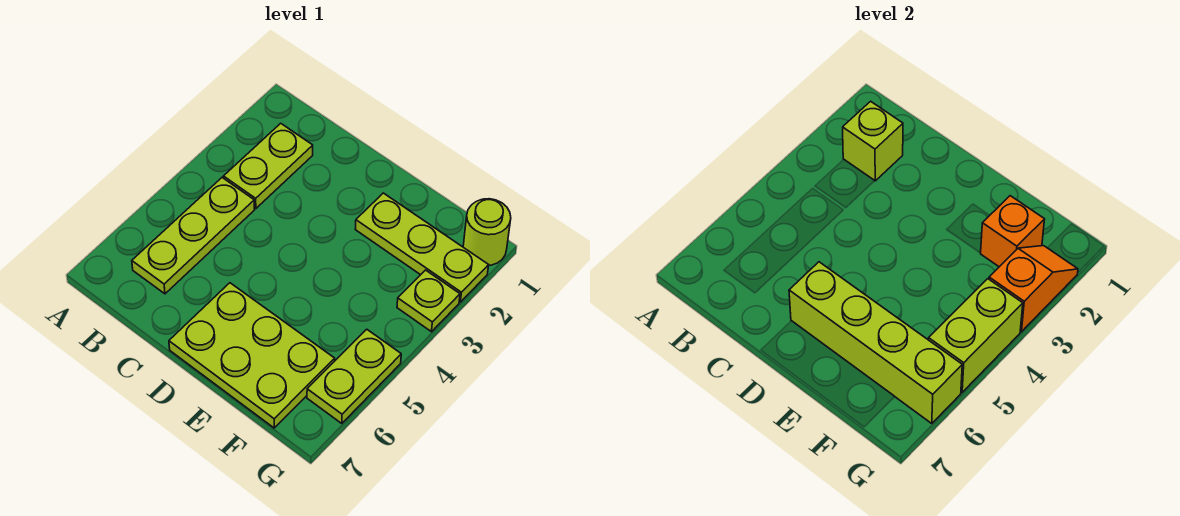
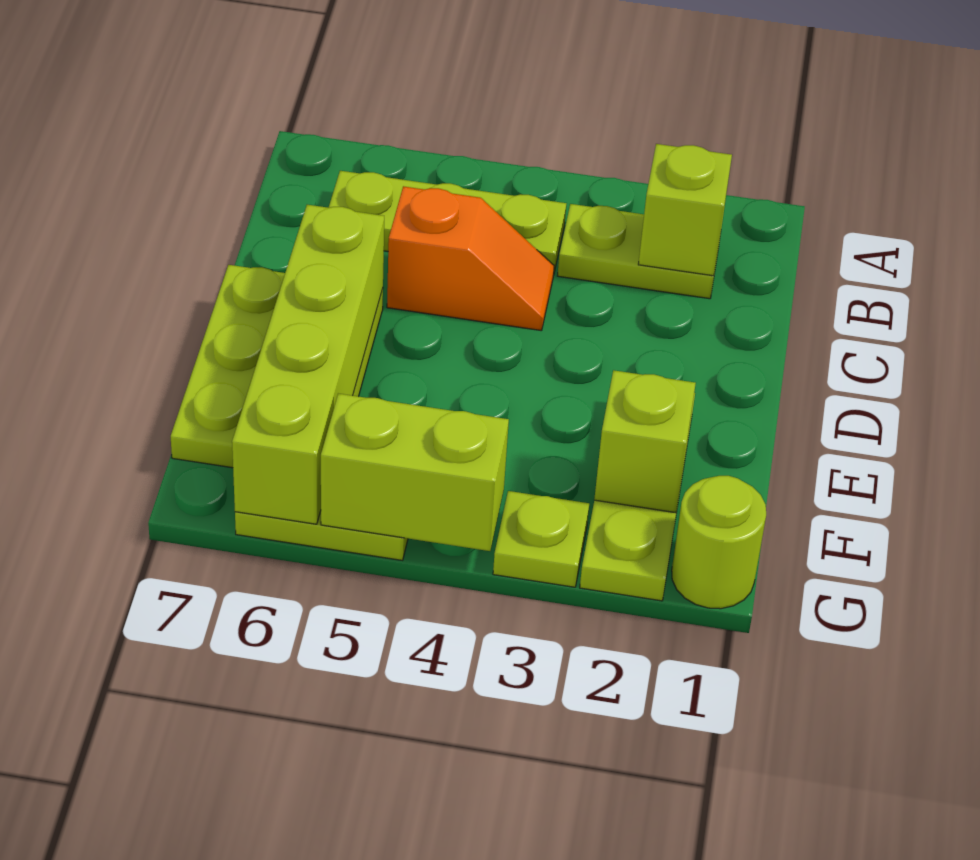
orange 1x1 brick [981,196,1045,267] -> lime 1x1 brick [594,370,696,513]
orange 1x2 slope [989,246,1078,332] -> orange 1x2 slope moved to [387,186,554,331]

